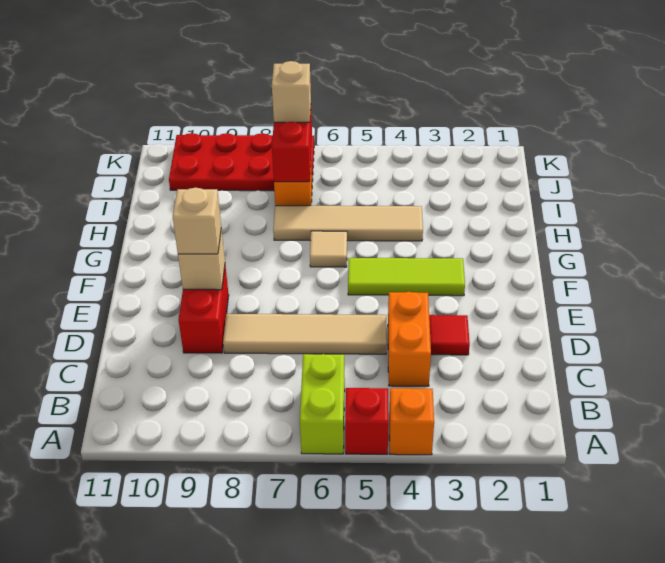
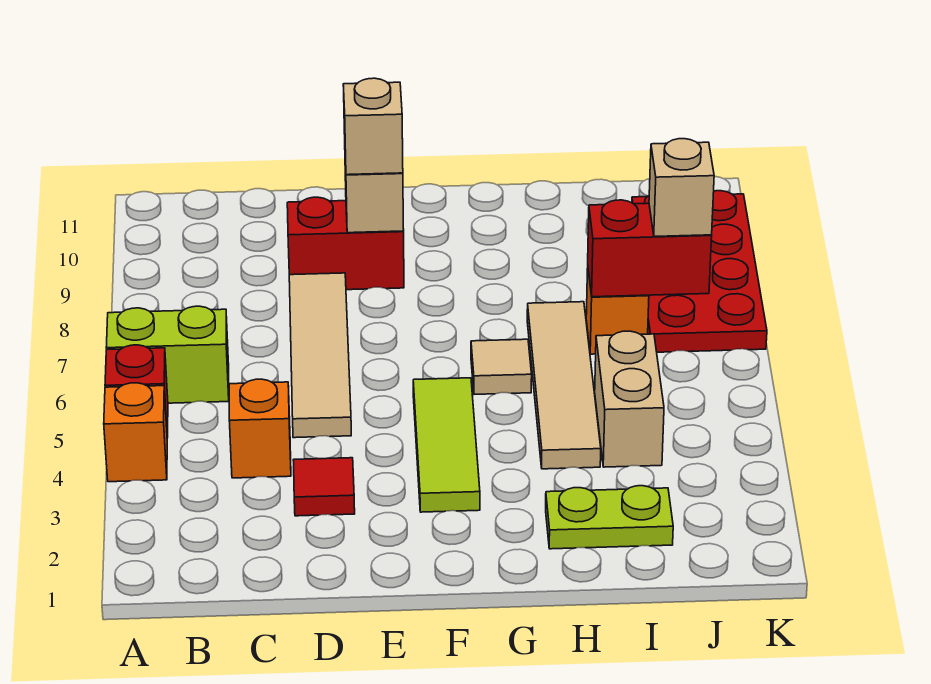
orange 1x2 brick [388,292,431,386] -> orange 1x1 brick [229,379,291,478]
none -> lime 1x2 plate [546,486,673,549]
none -> tan 1x2 brick [595,331,664,467]

